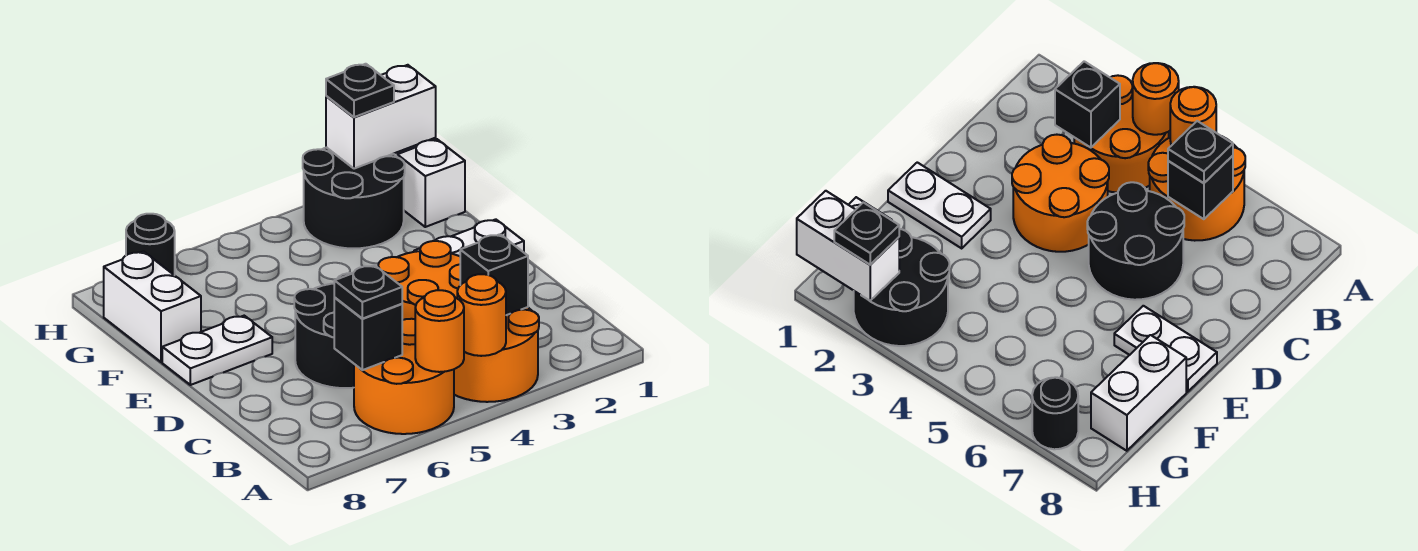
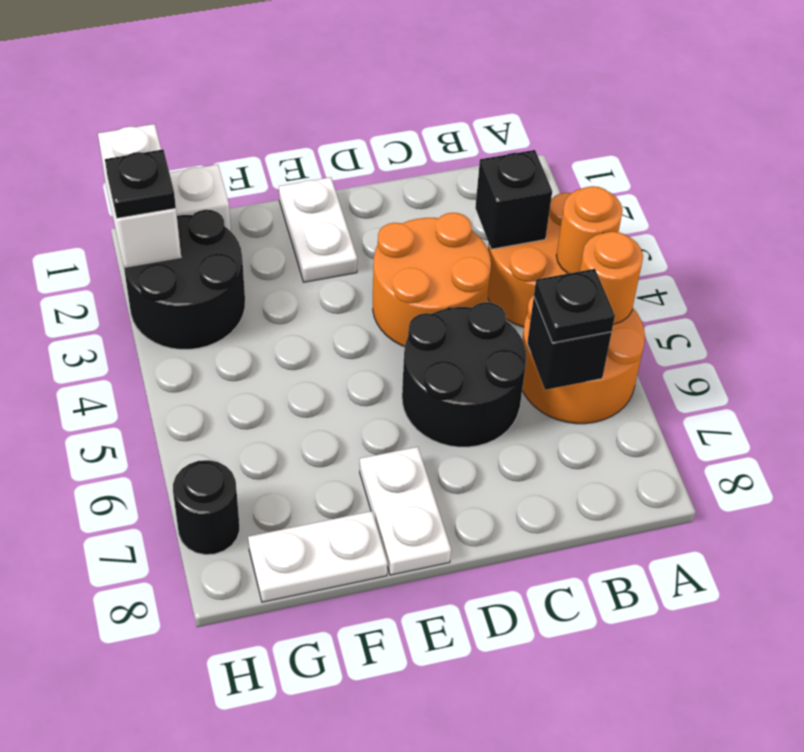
white 1x2 brick [104,252,201,362] -> white 1x2 plate [248,511,388,602]

